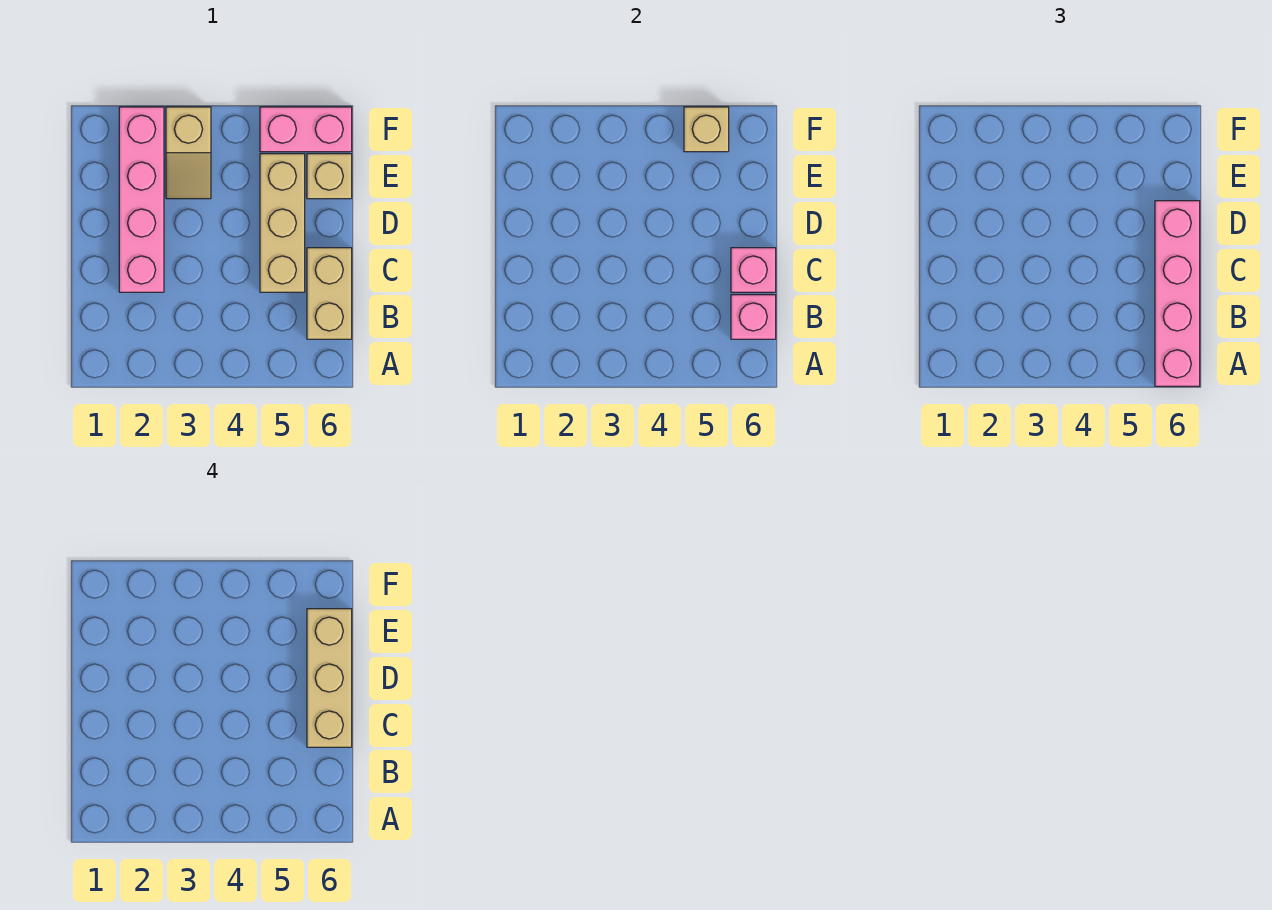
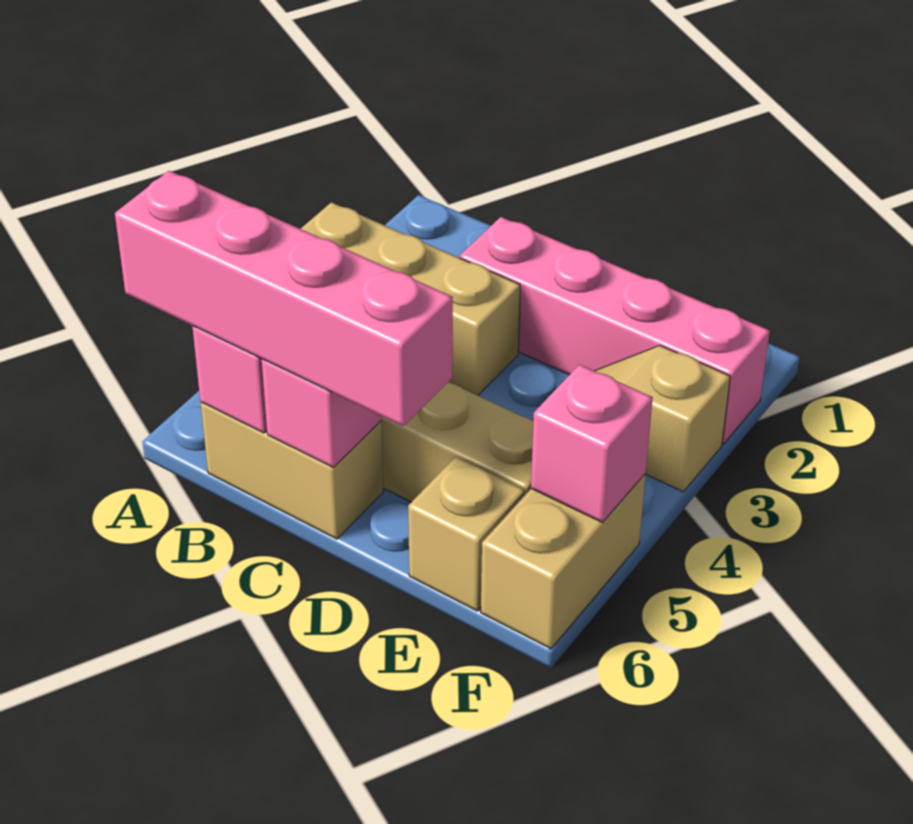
tan 1x3 brick [307,609,352,747] -> tan 1x3 brick moved to [301,202,520,395]
pink 1x2 brick [260,107,352,152] -> tan 1x2 brick [481,474,646,649]
tan 1x1 brick [684,107,729,152] -> pink 1x1 brick [531,365,653,522]

